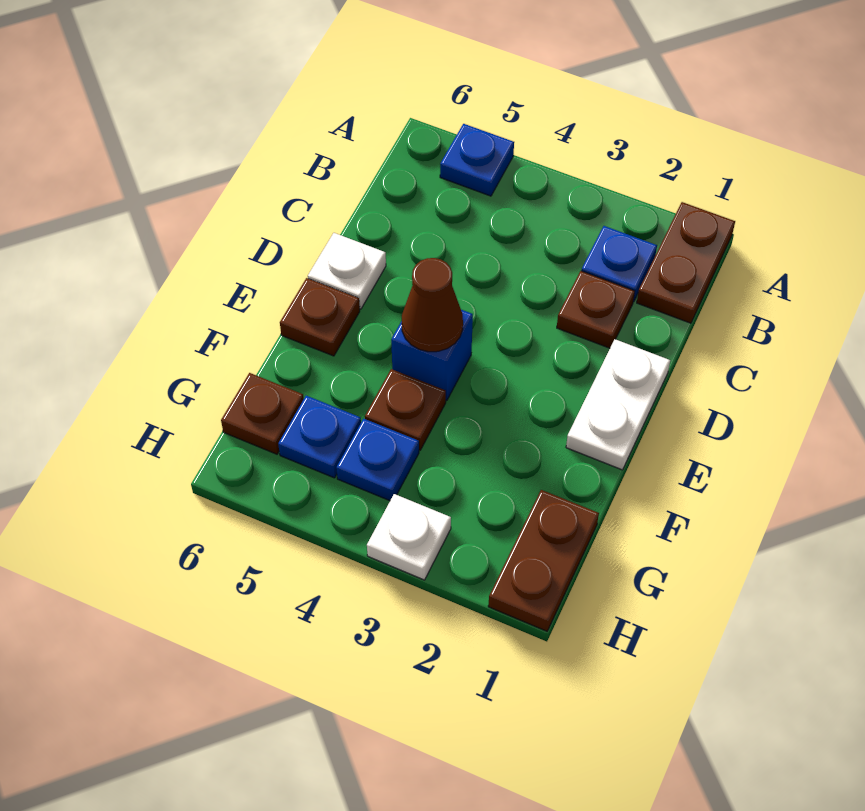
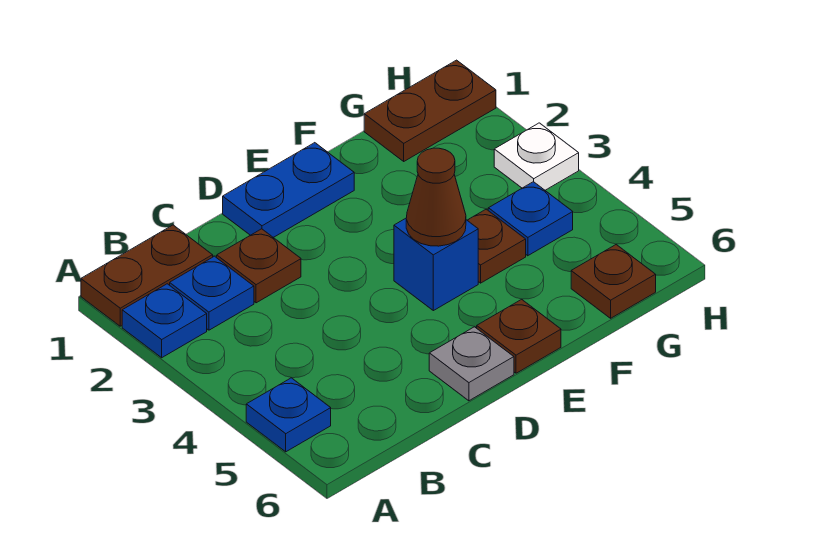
white 1x2 plate [566,339,670,470] -> blue 1x2 plate [223,143,354,237]
white 1x1 plate [308,233,386,309] -> grey 1x1 plate [429,327,514,401]
blue 1x1 plate [278,396,361,478] -> blue 1x1 plate moved to [122,284,207,358]

